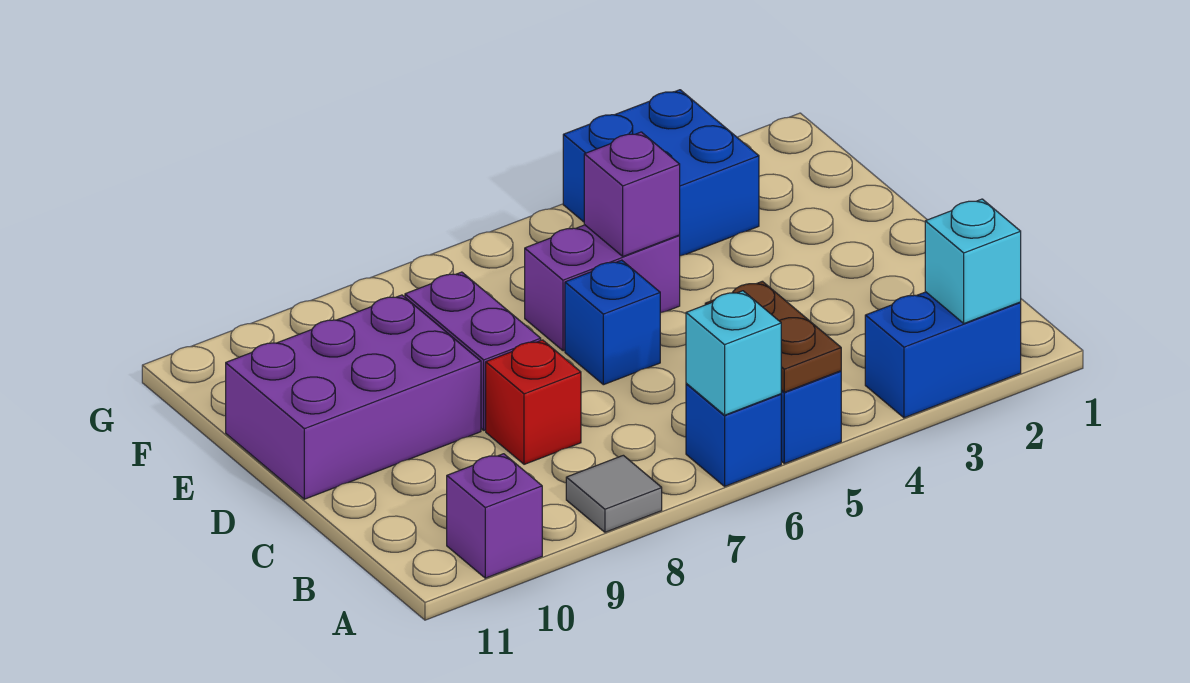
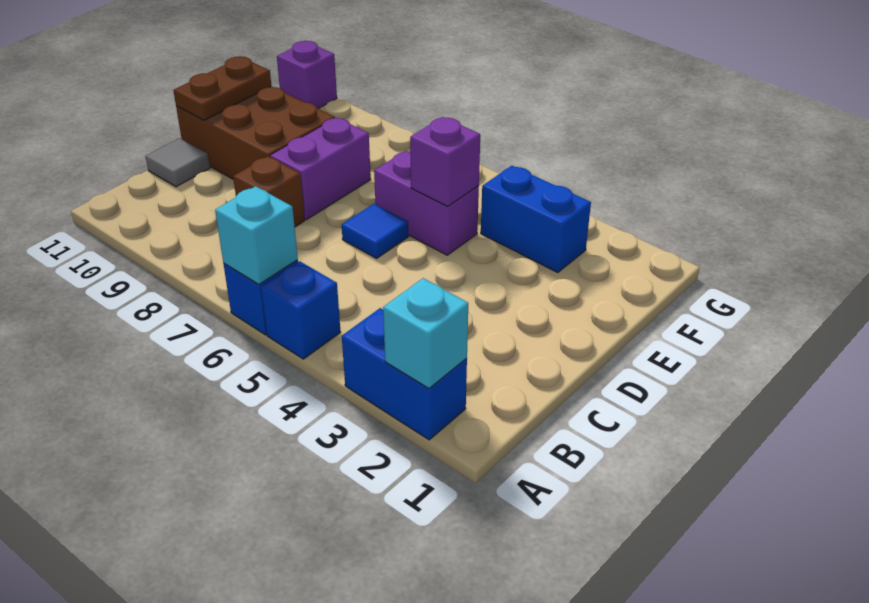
brown 1x2 plate [705,281,841,392] -> brown 1x2 plate moved to [173,56,271,120]
grey 1x1 tile [566,455,662,532] -> grey 1x1 tile moved to [146,138,210,187]
purple 1x1 brick [447,454,542,578] -> purple 1x1 brick moved to [277,41,337,109]
red 1x1 brick [486,340,581,464] -> brown 1x1 brick [233,156,305,227]
blue 1x1 brick [565,260,660,385] -> blue 1x1 tile [342,204,409,258]
purple 2x3 brick [226,295,481,499] -> brown 2x3 brick [176,86,335,179]
blue 2x2 brick [563,90,759,256] -> blue 1x2 brick [481,166,591,273]

